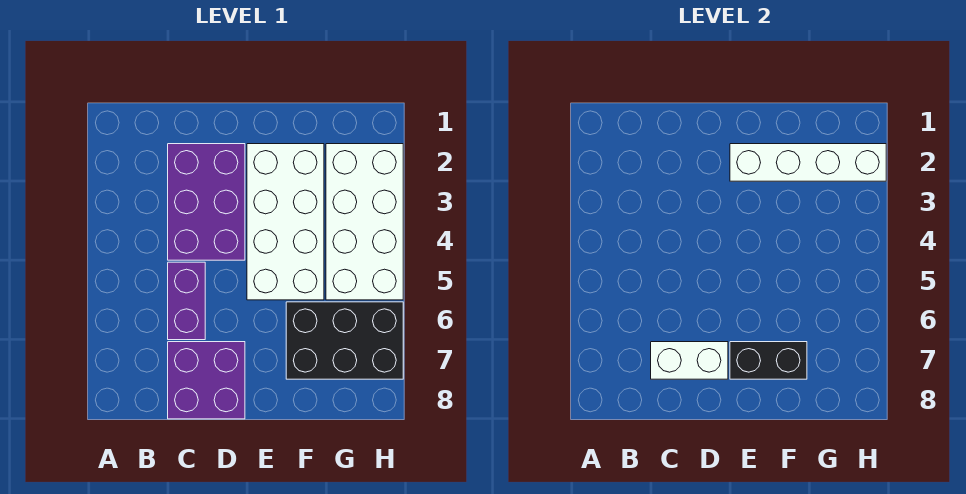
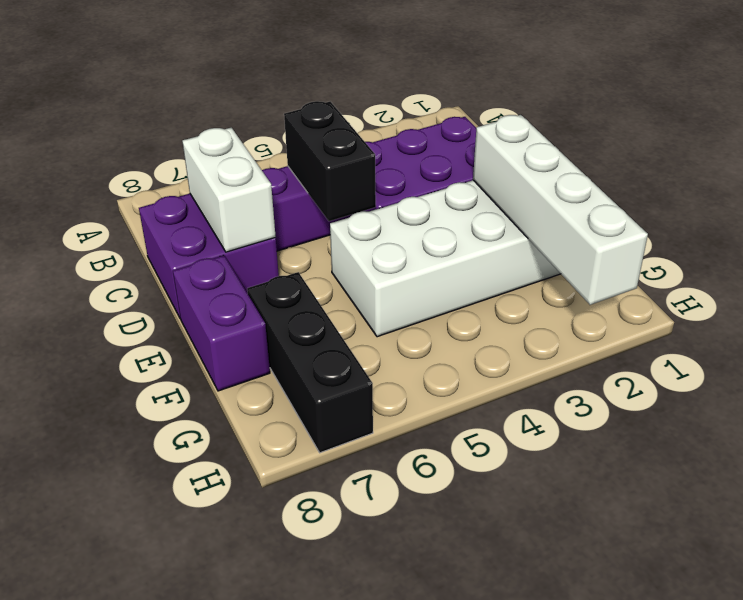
black 1x2 brick [730,342,807,379] -> black 1x2 brick moved to [284,101,376,221]
none -> purple 1x2 brick [173,255,270,391]
black 2x3 brick [286,302,403,379] -> black 1x3 brick [247,272,373,453]
white 2x4 brick [326,144,403,300] -> none

